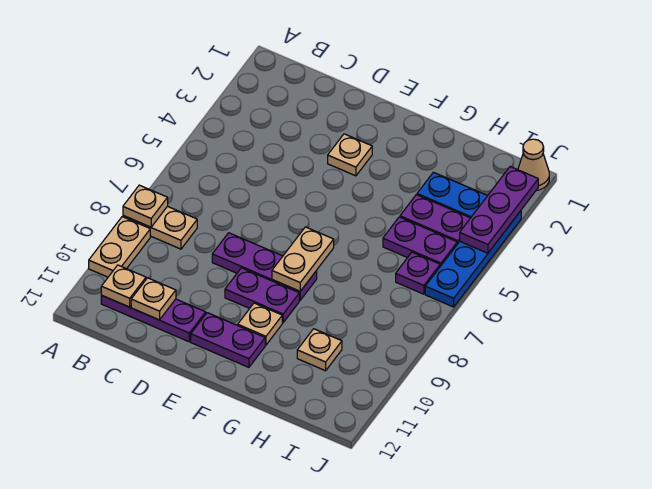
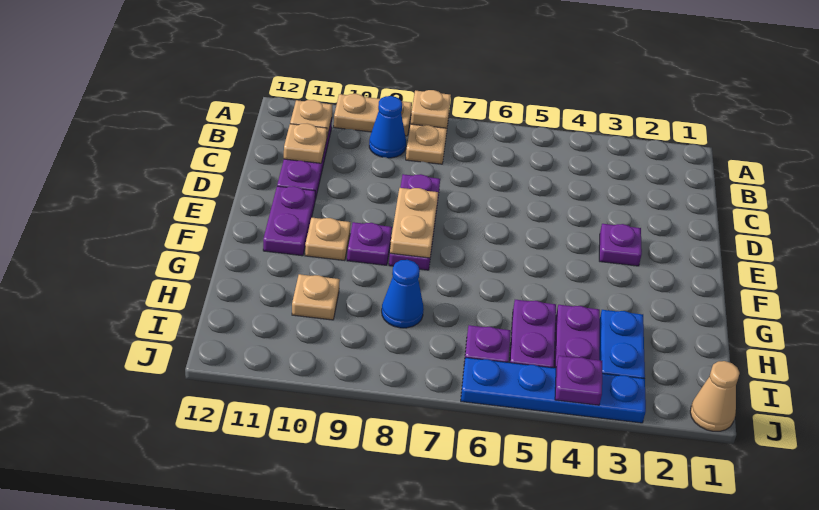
none -> blue 1x1 cone [369,96,406,158]
tan 1x1 plate [328,134,372,176] -> purple 1x1 plate [599,224,642,266]
purple 1x2 plate [225,268,299,323] -> purple 1x1 plate [347,222,392,265]
tan 1x2 plate [272,227,334,291] -> tan 1x2 plate turned to [390,188,438,258]
none -> blue 1x1 cone [382,260,424,328]
purple 1x3 plate [460,167,538,253] -> purple 1x1 plate [555,356,602,405]

